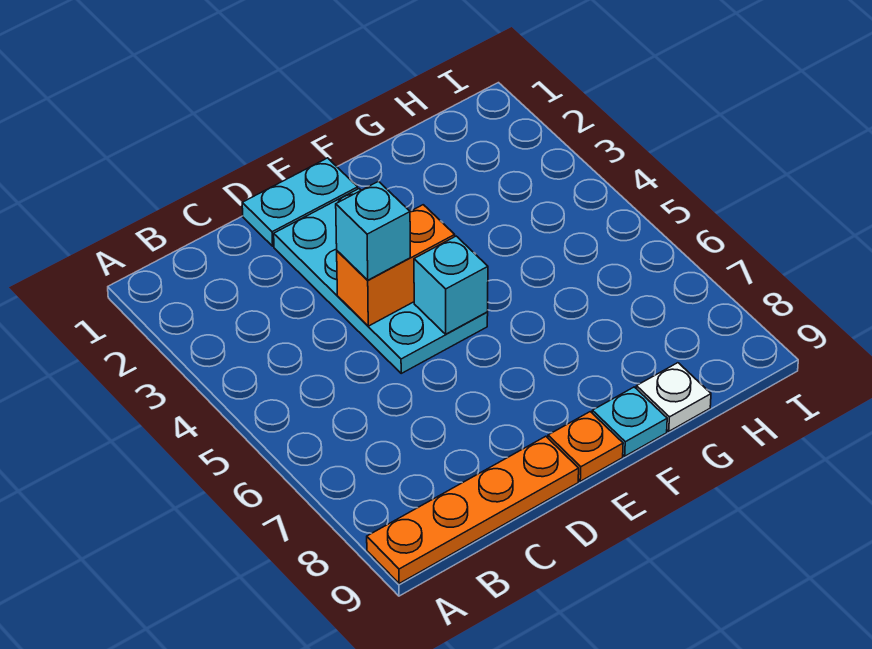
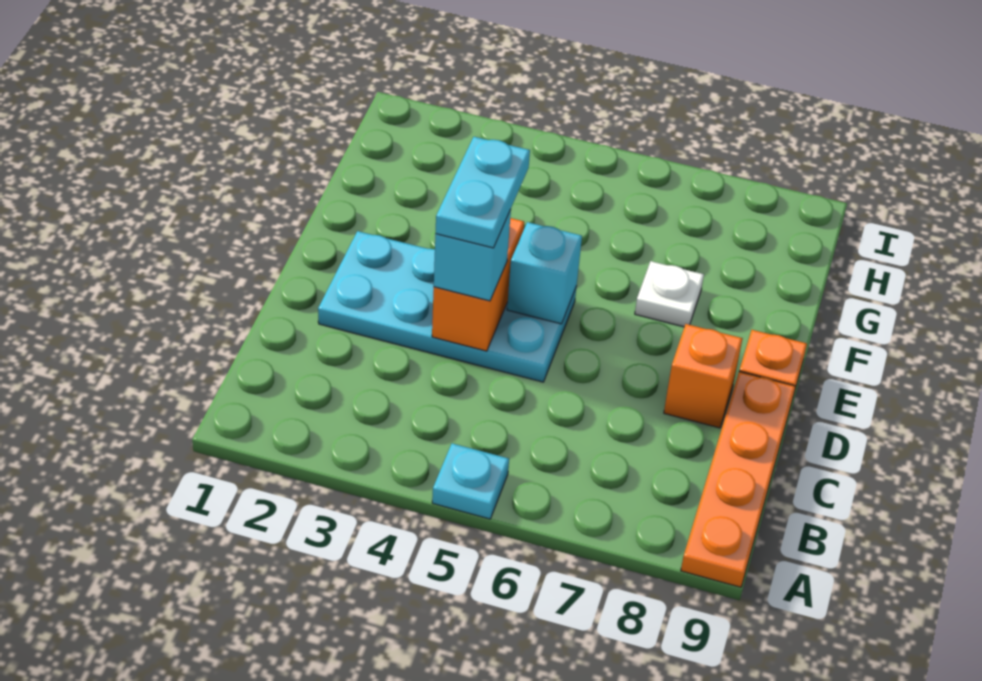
cyan 1x2 plate [242,158,358,246] -> cyan 1x2 plate moved to [435,137,530,248]
none -> orange 1x1 brick [664,324,743,428]
cyan 1x1 plate [592,387,667,456] -> cyan 1x1 plate moved to [432,443,509,519]
white 1x1 plate [636,363,711,431] -> white 1x1 plate moved to [635,261,704,327]

